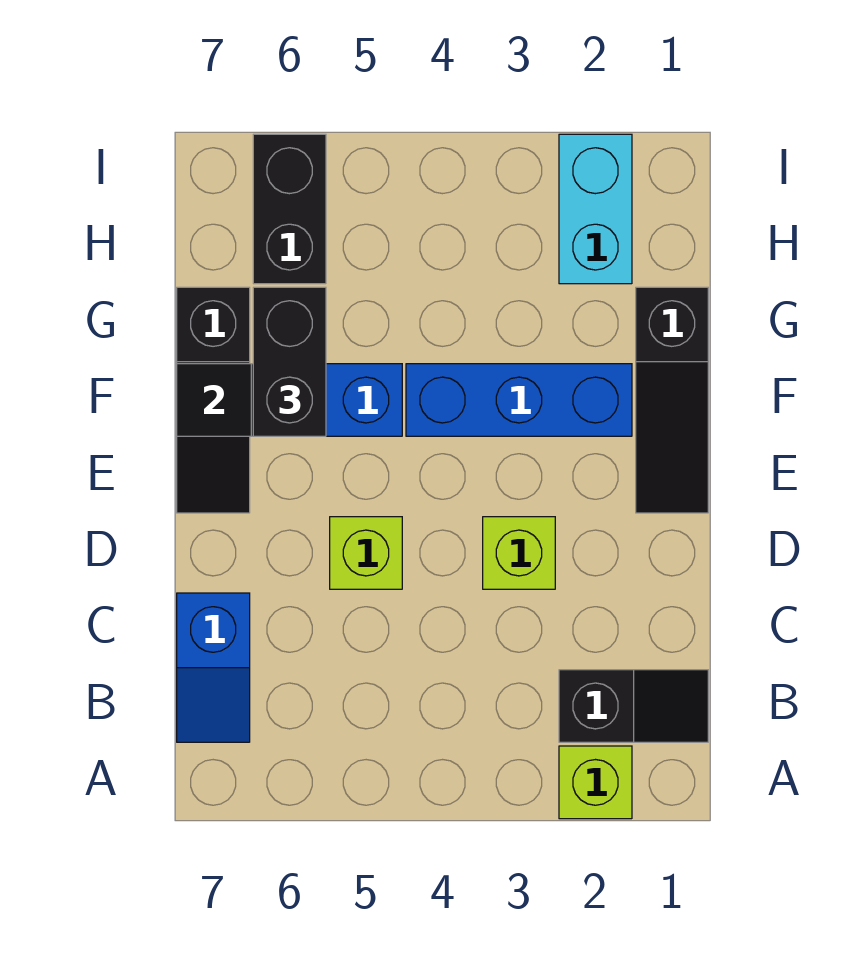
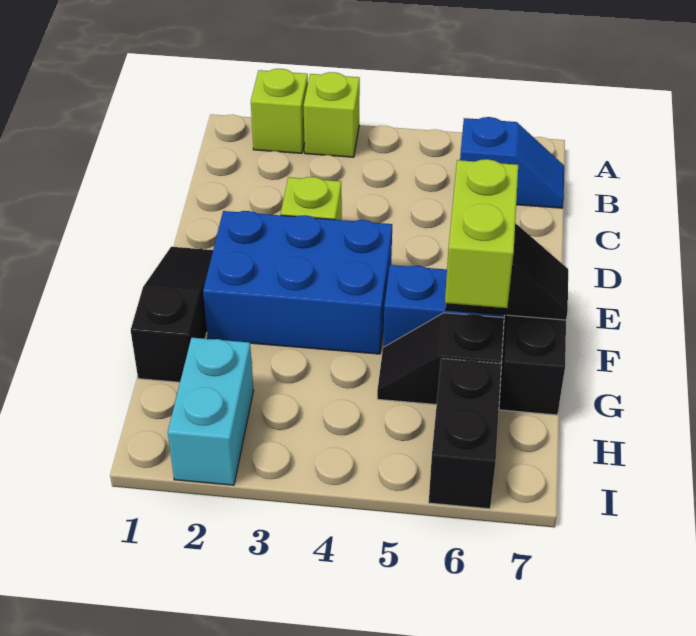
black 1x2 slope [559,670,708,742] -> black 1x2 slope moved to [377,313,504,405]
blue 1x2 slope [177,593,250,742] -> blue 1x2 slope turned to [460,117,564,208]
lime 1x1 brick [330,517,402,589] -> lime 1x1 brick moved to [304,72,360,157]
blue 1x3 brick [406,364,632,436] -> blue 2x3 brick [203,211,392,354]
black 1x2 brick [253,287,326,436] -> lime 1x2 brick [445,159,518,308]

